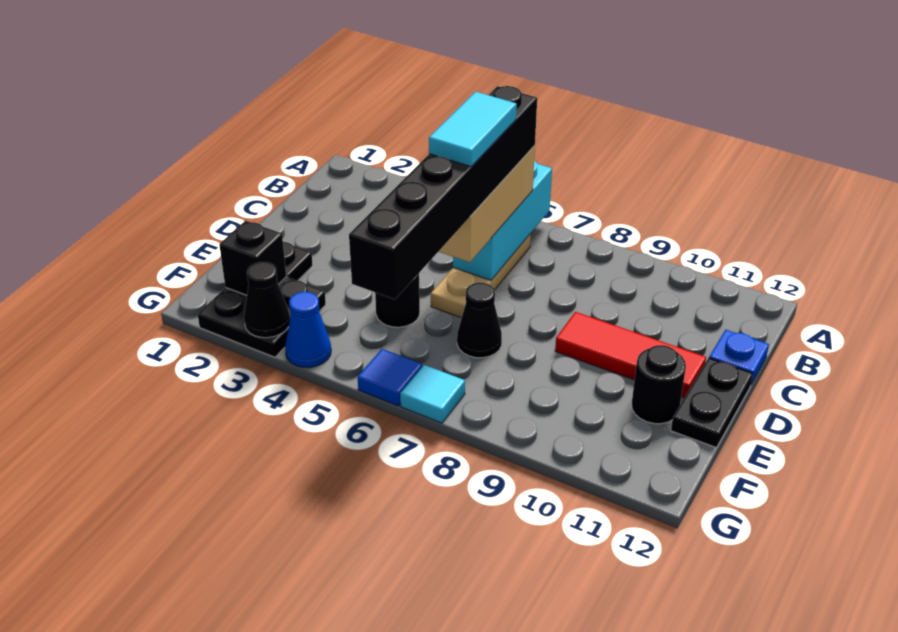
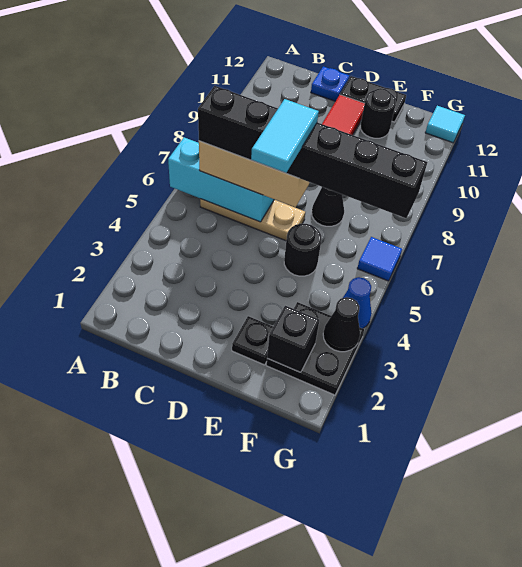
cyan 1x2 tile [429,92,517,167] -> cyan 1x2 tile turned to [251,99,319,172]
cyan 1x1 tile [400,365,465,423] -> cyan 1x1 tile moved to [425,106,465,143]

